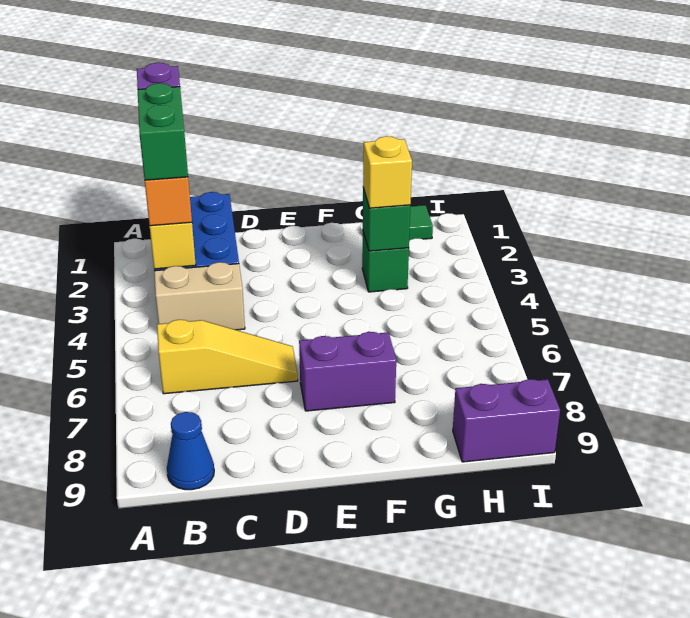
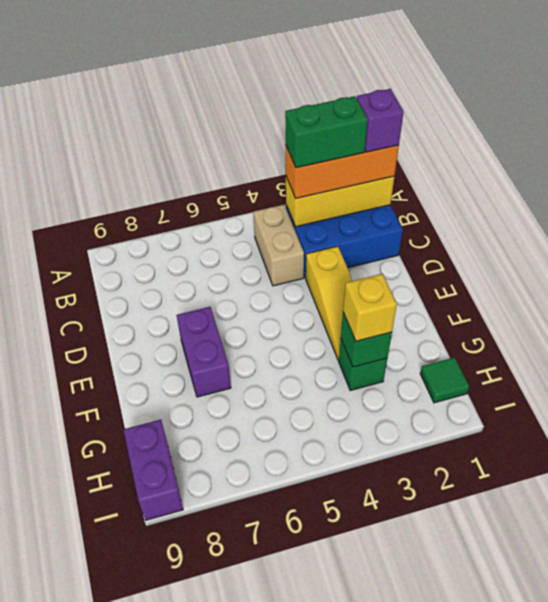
yellow 1x3 slope [157,320,298,394] -> yellow 1x3 slope moved to [306,246,352,360]
blue 1x1 cone [167,412,214,490] -> none

